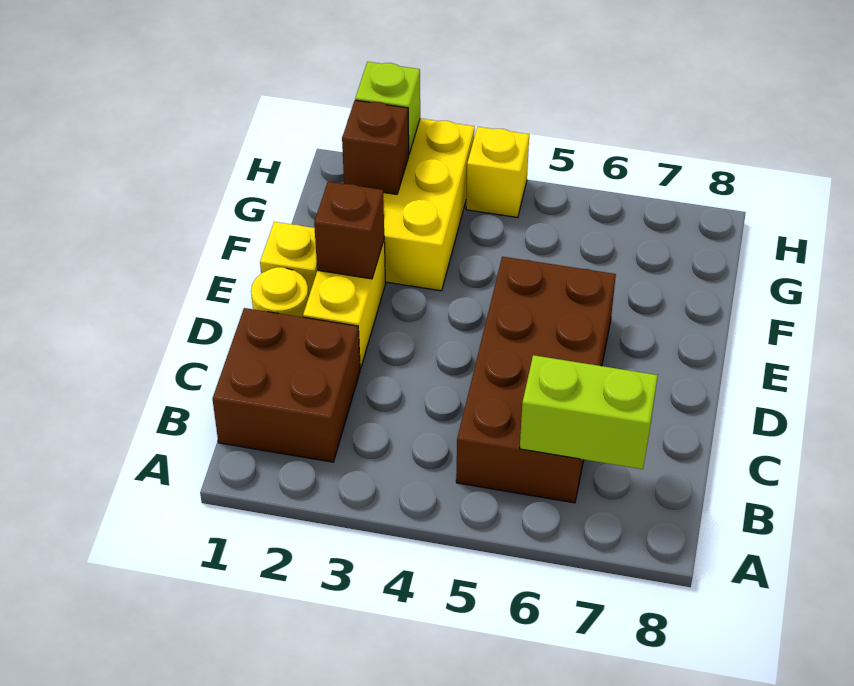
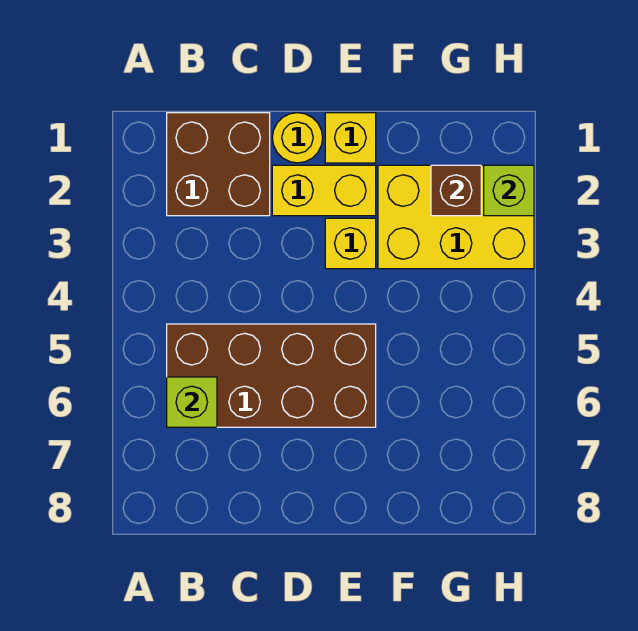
lime 1x2 brick [520,355,658,469] -> lime 1x1 brick [167,377,217,427]
brown 1x1 brick [314,182,384,279] -> none
yellow 1x1 brick [466,127,529,218] -> yellow 1x1 brick moved to [325,218,376,269]

